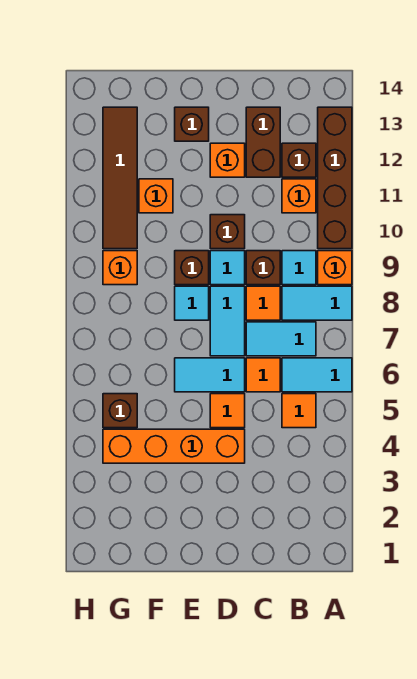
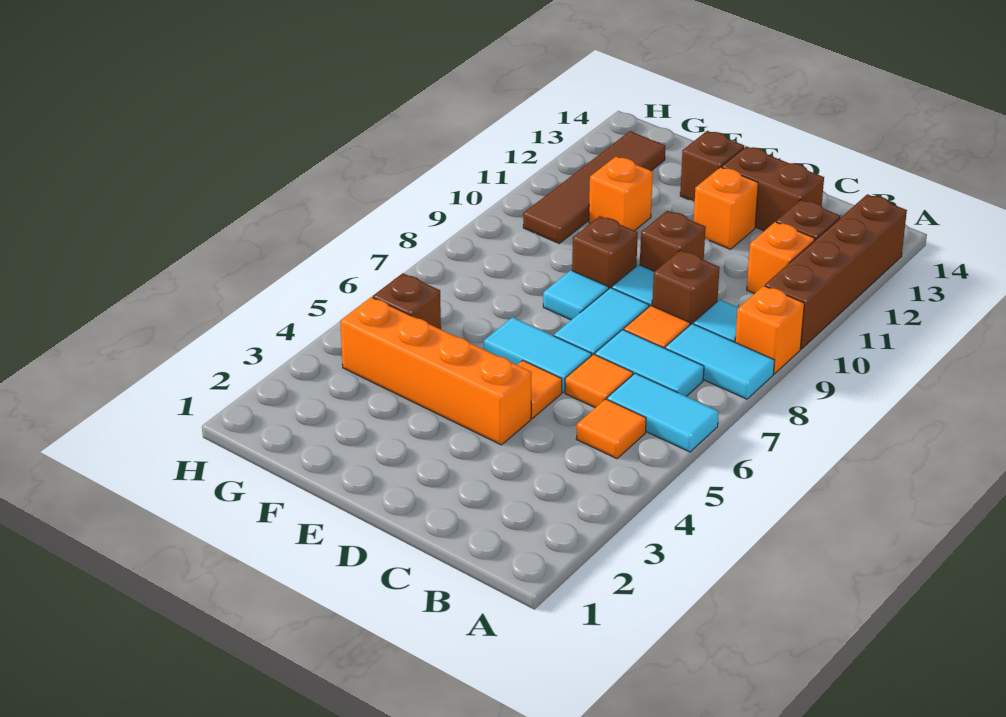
brown 1x2 brick [246,107,280,177] -> brown 1x2 brick turned to [722,146,824,231]
orange 1x1 brick [103,251,137,285] -> none

